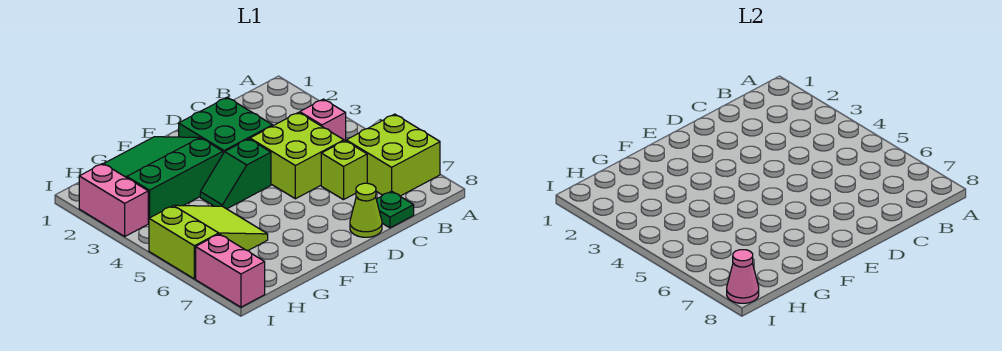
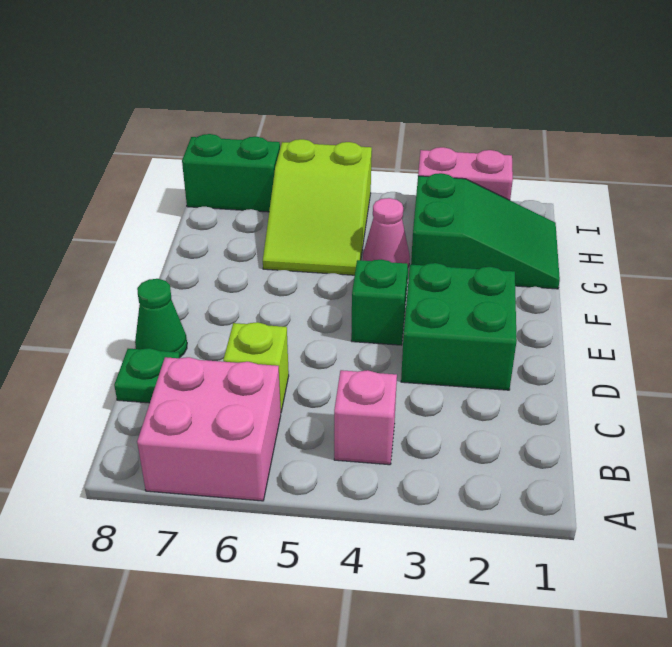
lime 2x2 brick [346,114,440,196] -> pink 2x2 brick [137,357,281,501]
lime 2x2 brick [250,112,344,199] -> none
lime 1x1 cone [350,183,382,237] -> green 1x1 cone [135,279,187,357]
green 3x3 slope [104,137,223,223] -> green 2x3 slope [411,173,560,289]
pink 1x2 brick [196,234,265,307] -> green 1x2 brick [182,134,280,212]
pink 1x1 cone [727,250,759,303] -> pink 1x1 cone moved to [363,198,410,267]

